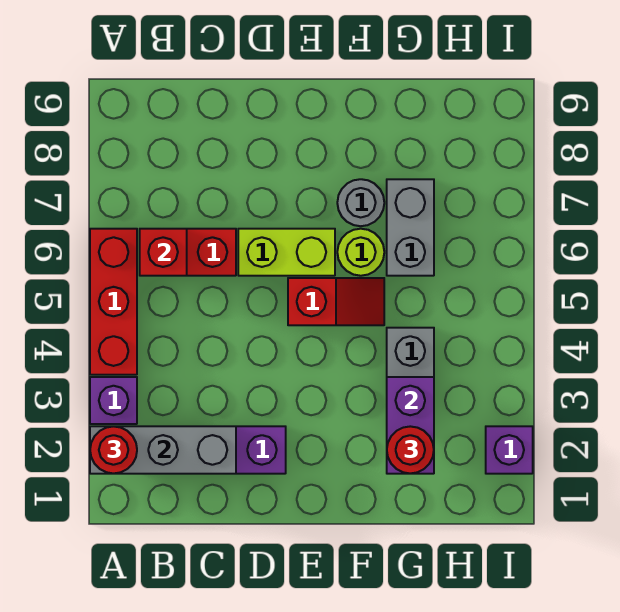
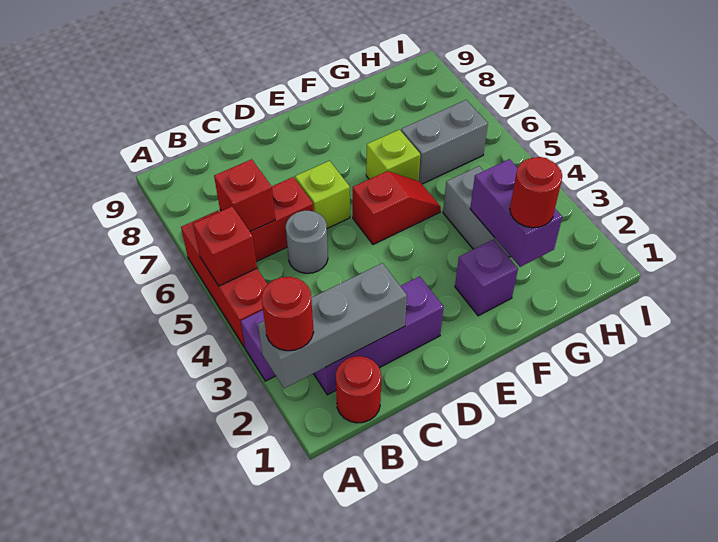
none -> red 1x1 brick [193,206,257,286]
none -> red 1x1 round brick [336,356,381,423]
lime 1x2 brick [238,229,335,276] -> lime 1x1 brick [295,161,350,228]
lime 1x1 round brick [337,229,384,276] -> lime 1x1 brick [366,130,421,181]
grey 1x1 round brick [337,179,384,226] -> grey 1x1 round brick moved to [286,211,328,273]
grey 1x2 brick [387,179,434,276] -> grey 1x2 brick turned to [401,100,488,184]
purple 1x1 brick [486,426,533,474] -> purple 1x1 brick moved to [455,239,518,316]

